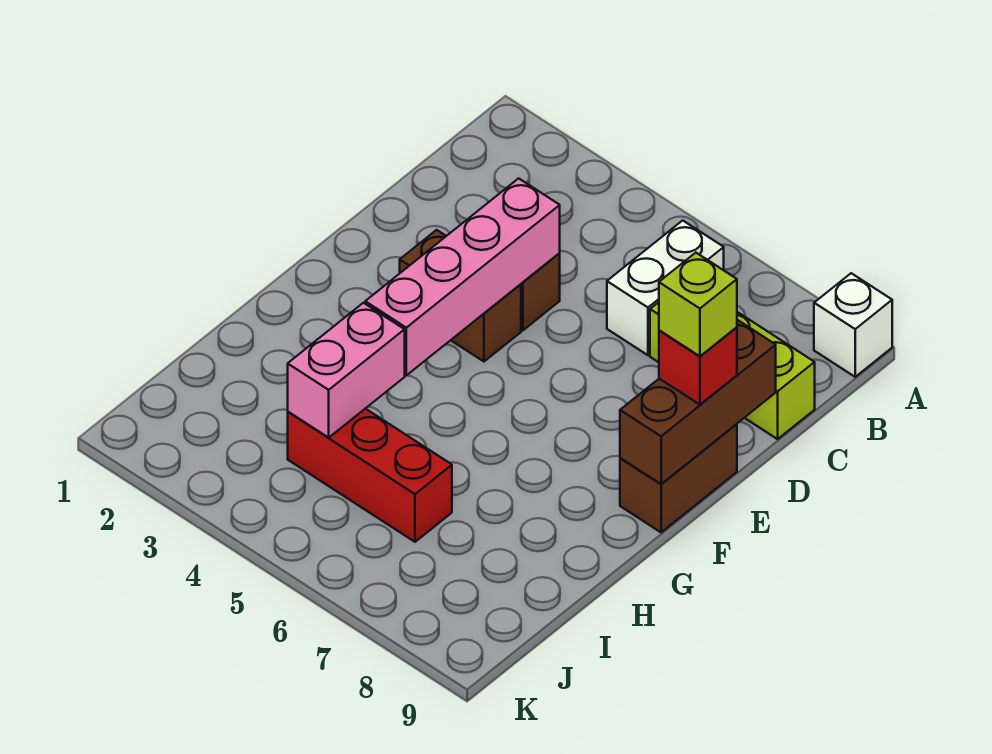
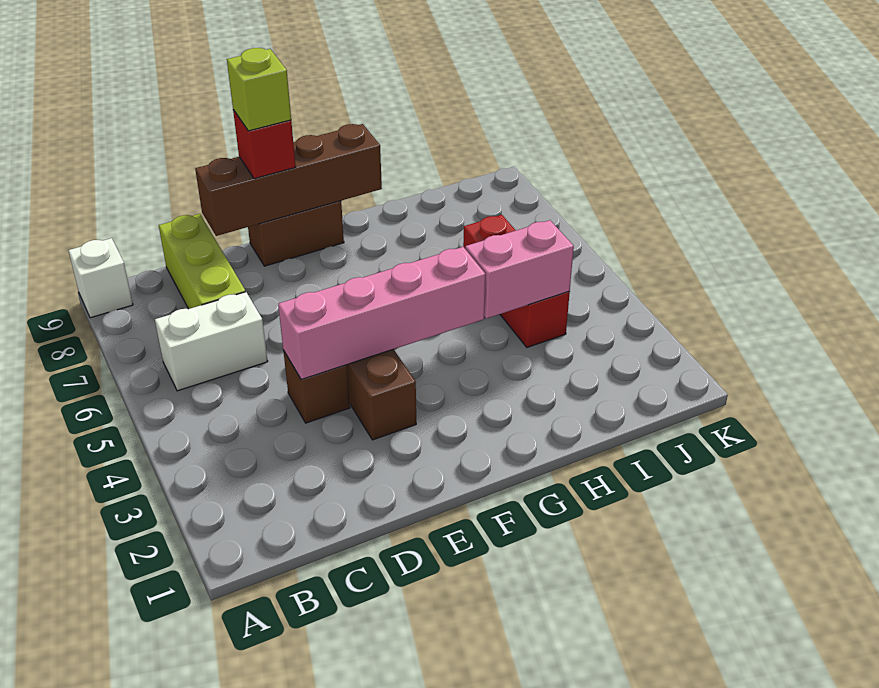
brown 1x3 brick [620,320,776,484] -> brown 1x4 brick [195,124,382,236]

